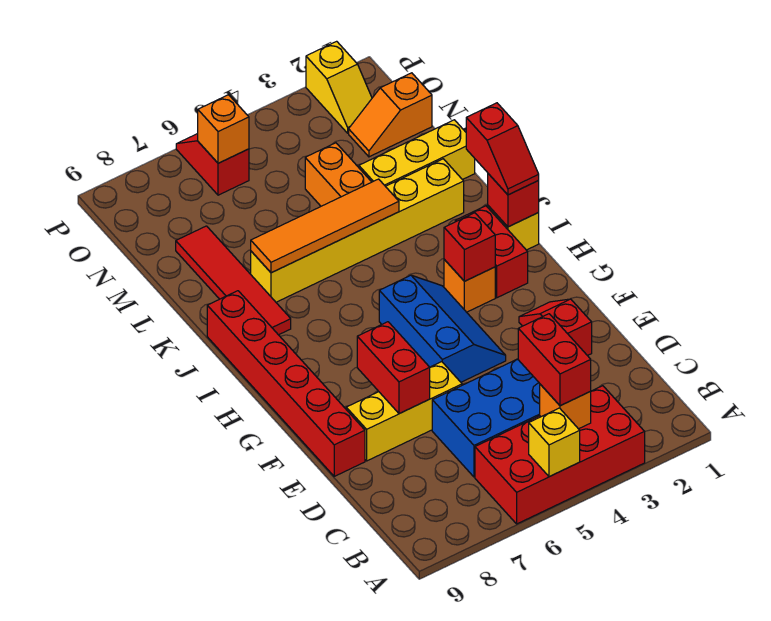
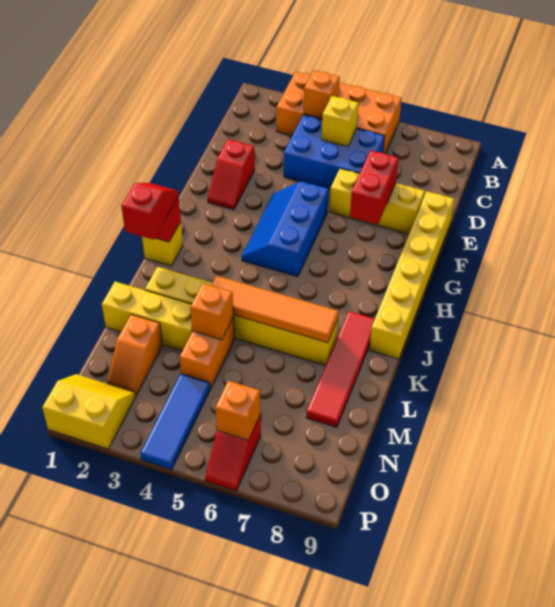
red 2x4 brick [475,386,645,524] -> orange 2x4 brick [276,71,402,153]
yellow 1x1 brick [529,408,580,477] -> yellow 1x1 brick moved to [322,96,359,147]
red 1x2 brick [518,314,591,406] -> none
red 1x6 brick [207,291,365,476] -> yellow 1x6 brick [369,191,454,359]
red 1x2 brick [455,206,528,298] -> none
orange 1x1 brick [444,260,495,312] -> orange 1x1 brick moved to [190,283,234,340]
red 1x1 brick [444,213,495,281] -> none
orange 1x2 slope [349,73,432,157] -> orange 1x2 slope turned to [107,314,163,395]
none -> blue 1x3 tile [140,374,210,470]
yellow 1x2 slope [306,41,372,133] -> yellow 2x2 slope [42,374,136,449]

